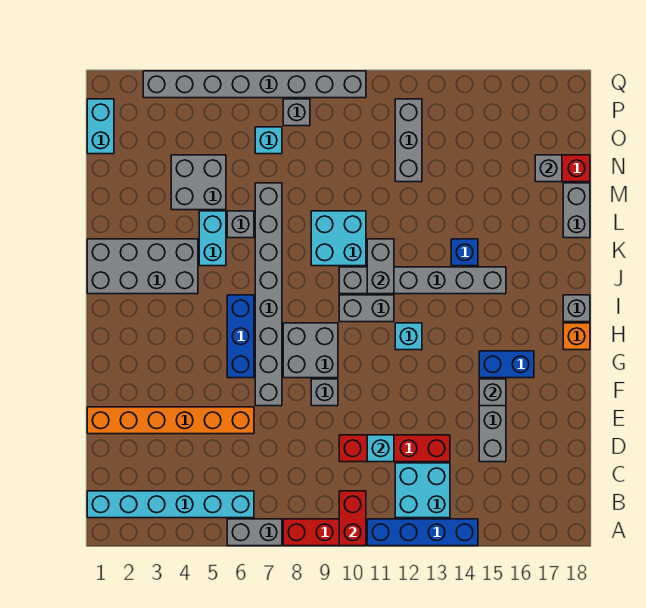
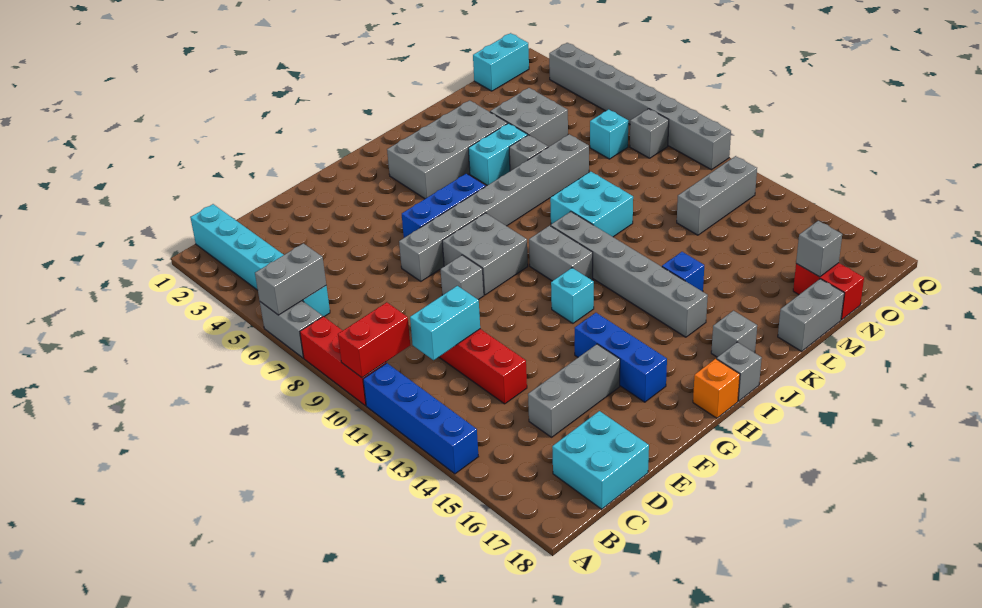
cyan 2x2 brick [395,463,450,518] -> cyan 2x2 brick moved to [552,411,649,509]
cyan 1x1 brick [367,435,394,462] -> cyan 1x2 brick [410,286,480,360]
orange 1x6 brick [87,407,254,434] -> none
grey 1x1 brick [479,379,506,406] -> grey 1x1 brick moved to [711,311,757,357]
blue 1x2 brick [479,351,534,378] -> blue 1x3 brick [575,313,667,402]
grey 2x4 brick [87,239,198,294] -> grey 2x4 brick turned to [387,100,508,199]
grey 1x2 brick [367,239,394,294] -> grey 1x2 brick moved to [255,243,326,315]

